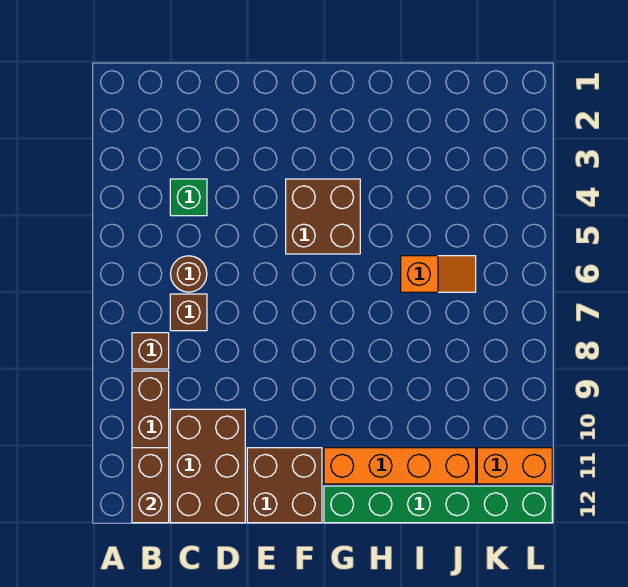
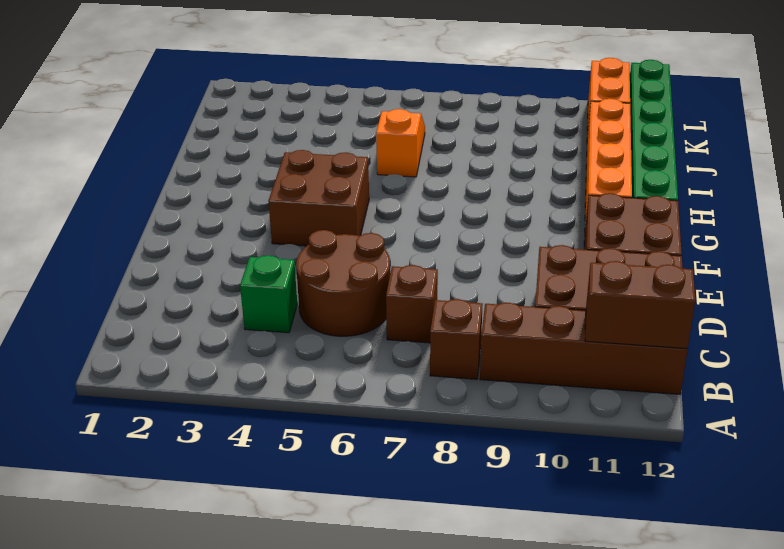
brown 1x1 round brick [171,256,207,292] -> brown 2x2 round brick [296,230,390,336]

